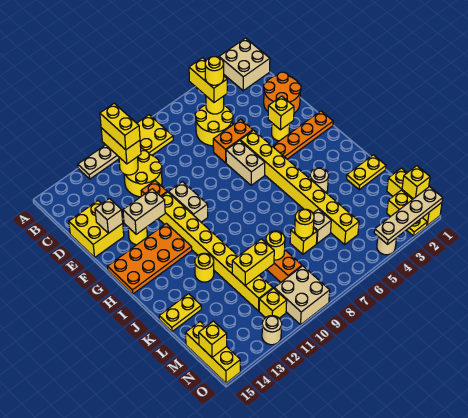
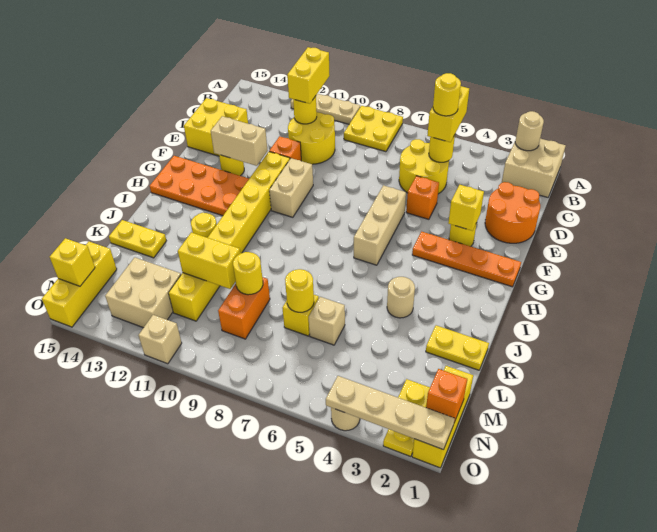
yellow 1x2 brick [100,103,140,150] -> none
orange 1x2 brick [213,119,253,163] -> orange 1x1 brick [406,176,439,219]
tan 1x1 brick [95,198,123,233] -> tan 1x1 brick moved to [139,315,182,364]
yellow 1x8 brick [240,130,359,245] -> none
tan 1x2 brick [226,141,265,185] -> tan 1x3 brick [354,185,406,265]
yellow 1x1 brick [402,166,430,199] -> orange 1x1 brick [426,369,467,422]
tan 2x2 brick [274,266,330,325] -> tan 2x2 brick moved to [105,257,181,328]
yellow 1x1 brick [259,288,287,318] -> none
tan 1x1 round brick [262,316,282,345] -> tan 1x1 round brick moved to [515,111,544,151]

